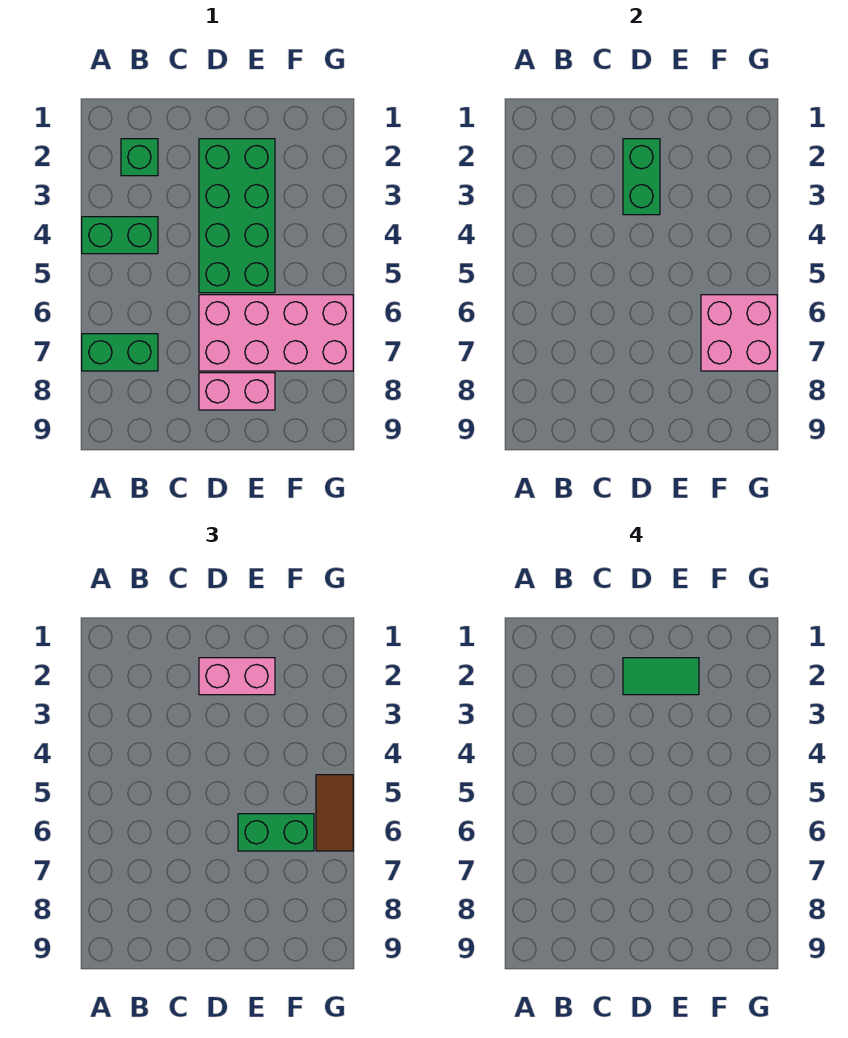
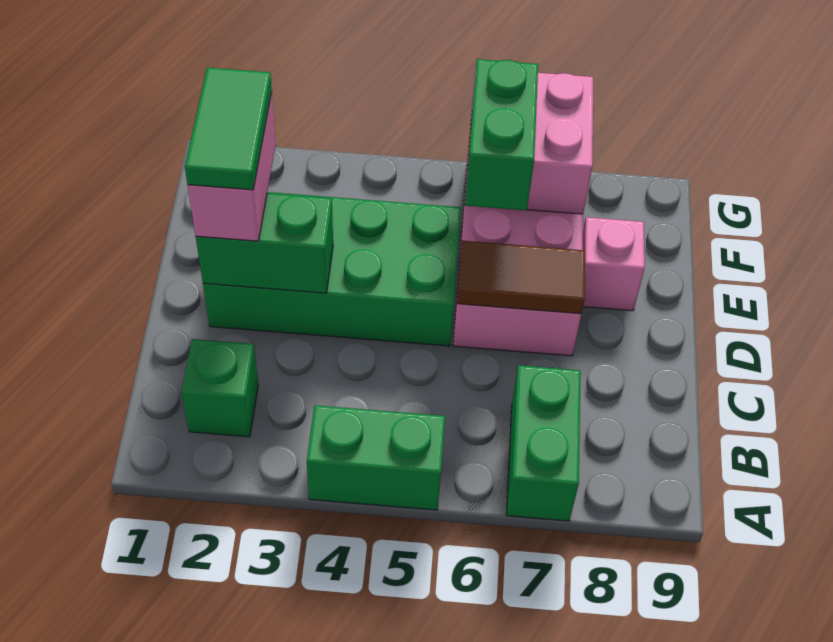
green 1x2 brick [82,217,158,254] -> green 1x2 brick turned to [307,405,445,510]
pink 1x2 brick [199,373,275,410] -> pink 1x1 brick [583,217,645,311]
brown 1x2 tile [316,775,353,851] -> brown 1x2 tile moved to [457,241,585,314]

